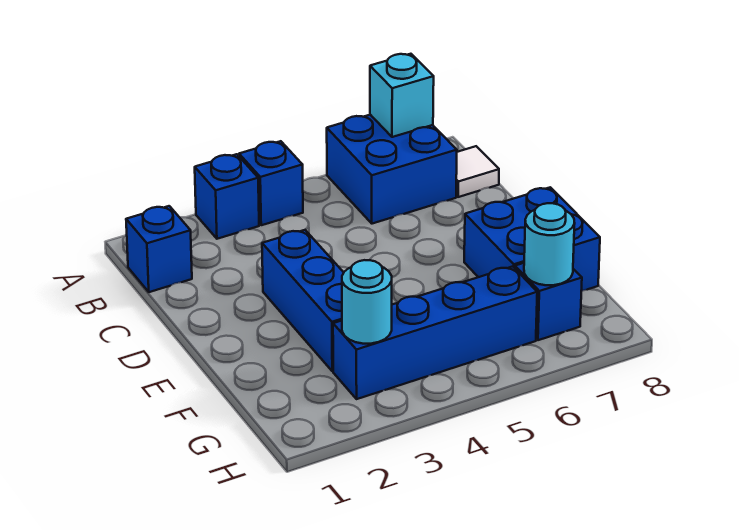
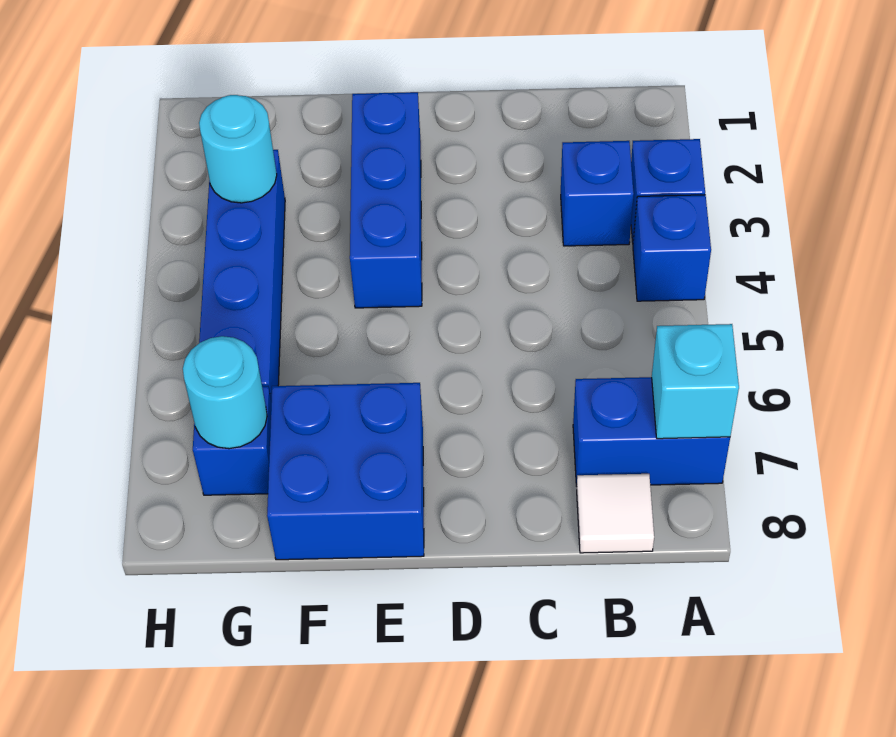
blue 2x2 brick [327,115,457,224] -> blue 1x2 brick [573,377,730,486]
blue 1x1 brick [126,206,192,292] -> blue 1x1 brick moved to [561,141,634,246]
blue 1x3 brick [262,230,344,371] -> blue 1x3 brick turned to [350,92,422,308]

